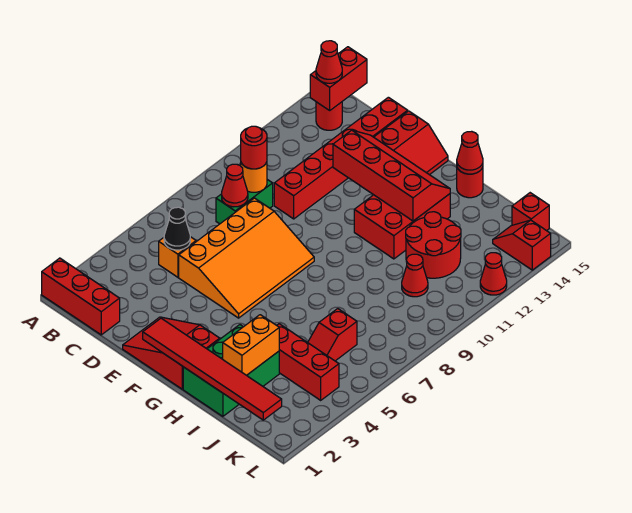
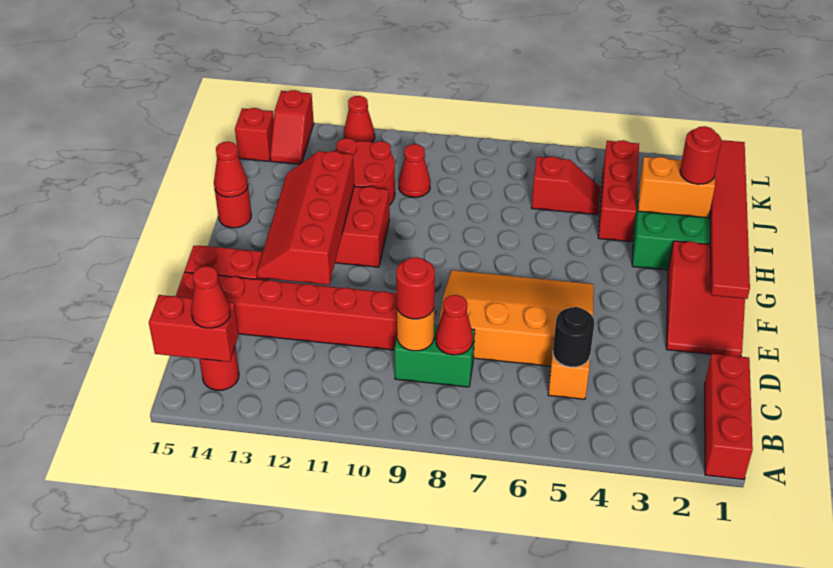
black 1x1 cone [164,207,190,250] -> black 1x1 round brick [553,307,595,367]
none -> red 1x1 round brick [680,126,722,184]

